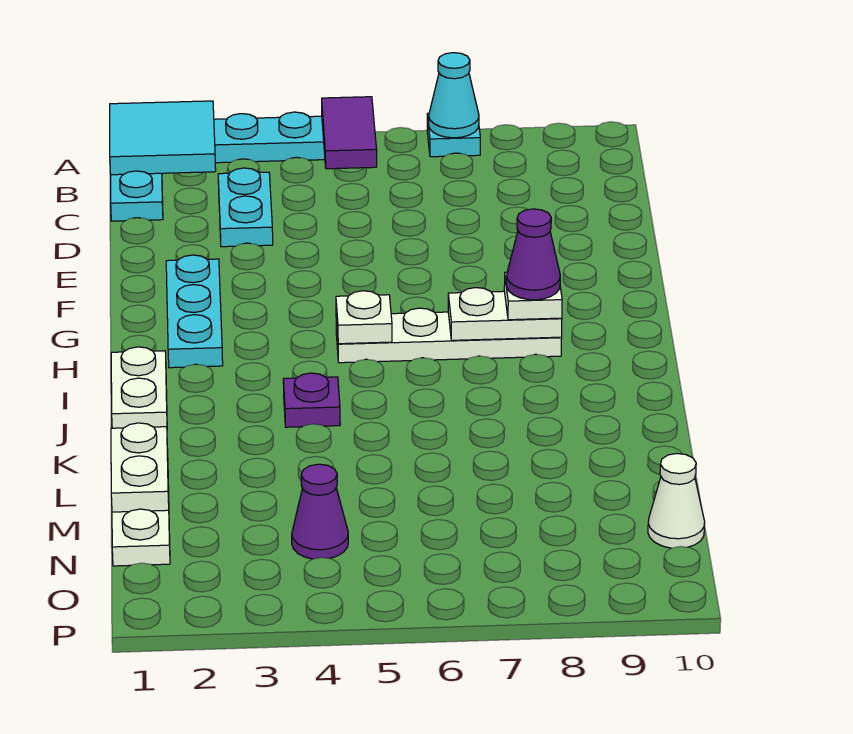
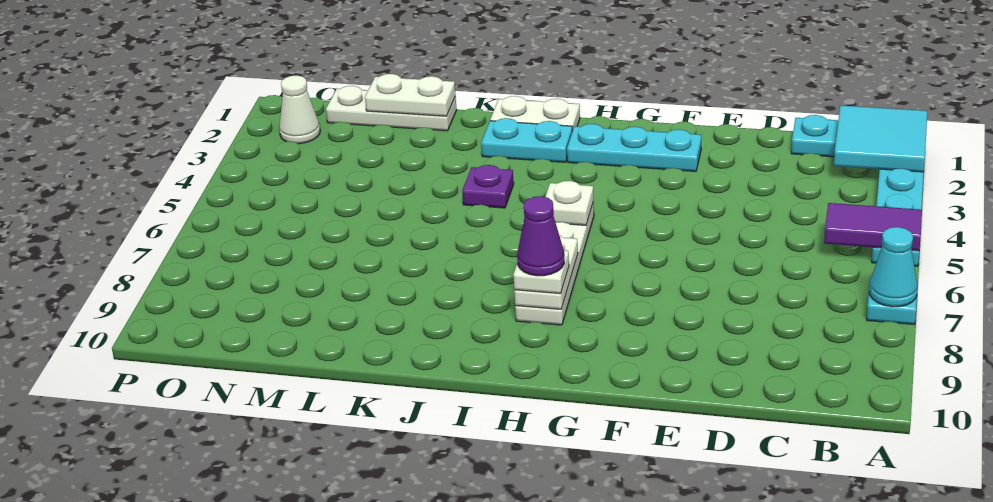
cyan 1x2 plate [218,168,273,247] -> cyan 1x2 plate moved to [481,118,572,162]
purple 1x1 cone [292,464,348,559] -> none
white 1x1 cone [648,453,705,548] -> white 1x1 cone moved to [279,75,320,144]

